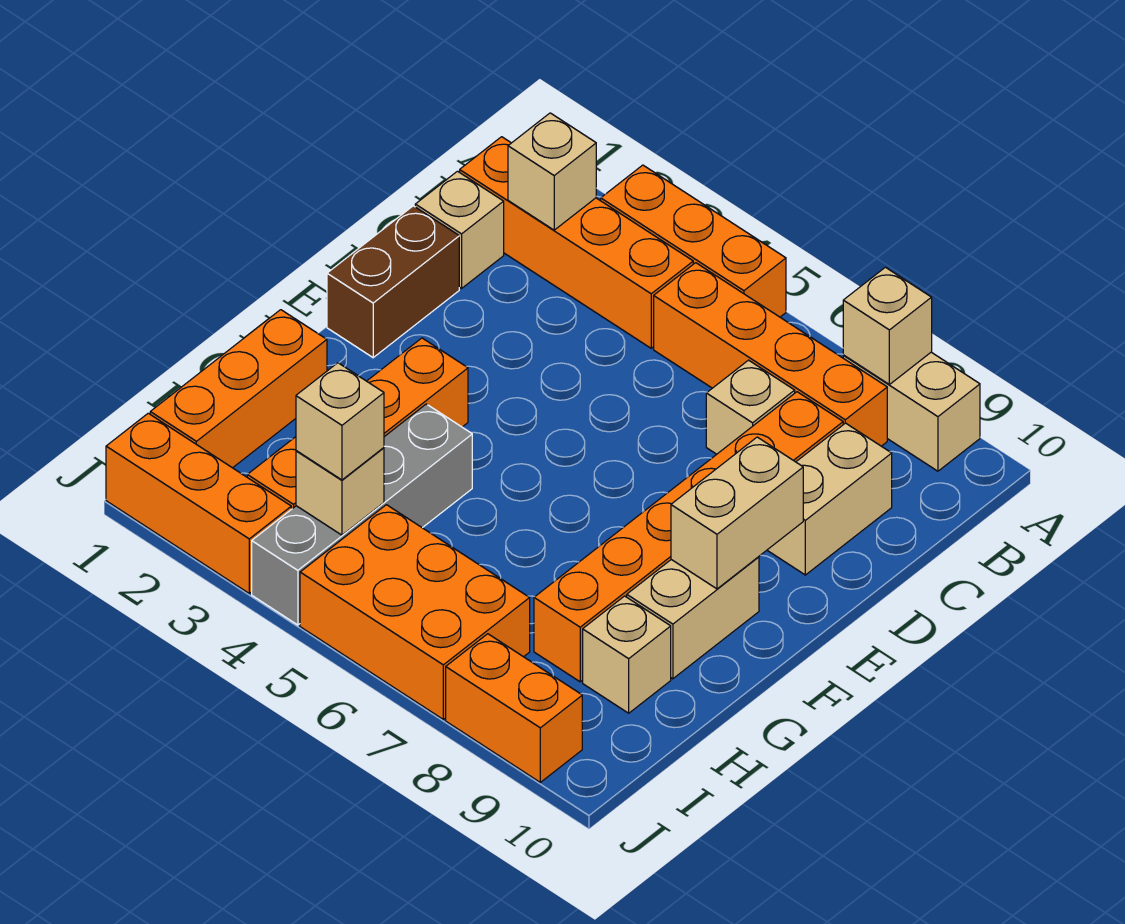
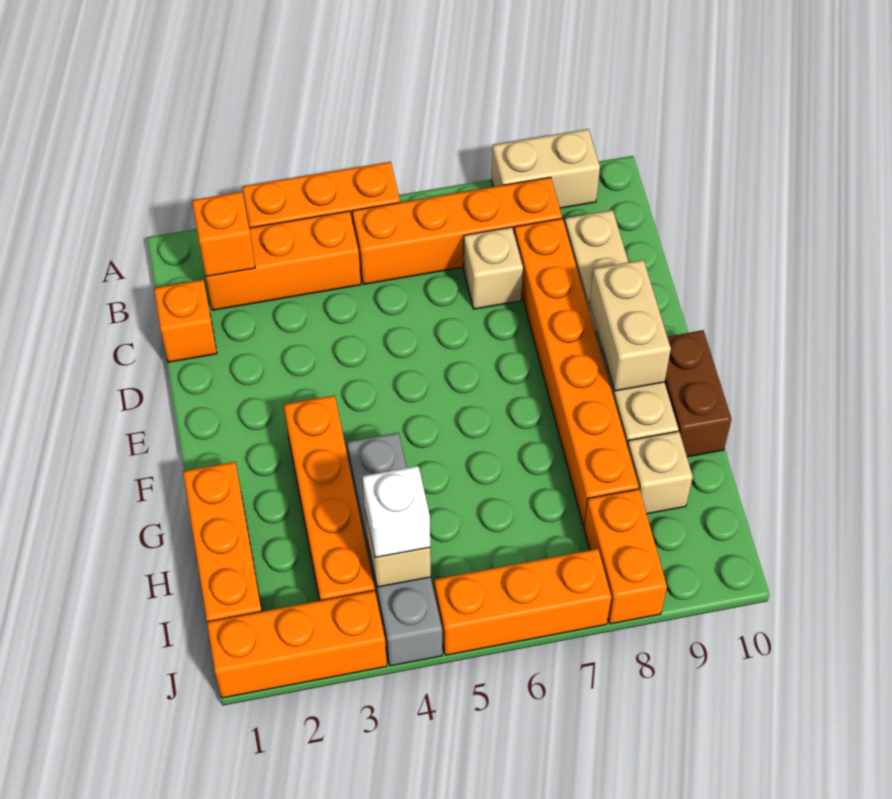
tan 1x1 brick [843,267,932,384] -> none
orange 1x4 brick [460,137,693,348] -> orange 1x3 brick [206,211,361,310]
tan 1x1 brick [508,113,596,230] -> orange 1x1 brick [192,192,255,276]
tan 1x1 brick [415,171,504,288] -> orange 1x1 brick [154,280,217,362]
brown 1x2 brick [327,206,459,358] -> brown 1x2 brick moved to [665,330,731,457]
tan 1x1 brick [296,363,384,480] -> white 1x1 brick [362,466,430,558]
orange 2x3 brick [300,505,530,719] -> orange 1x3 brick [434,549,611,655]
orange 1x2 brick [446,634,582,782] -> orange 1x2 brick turned to [584,489,667,624]

